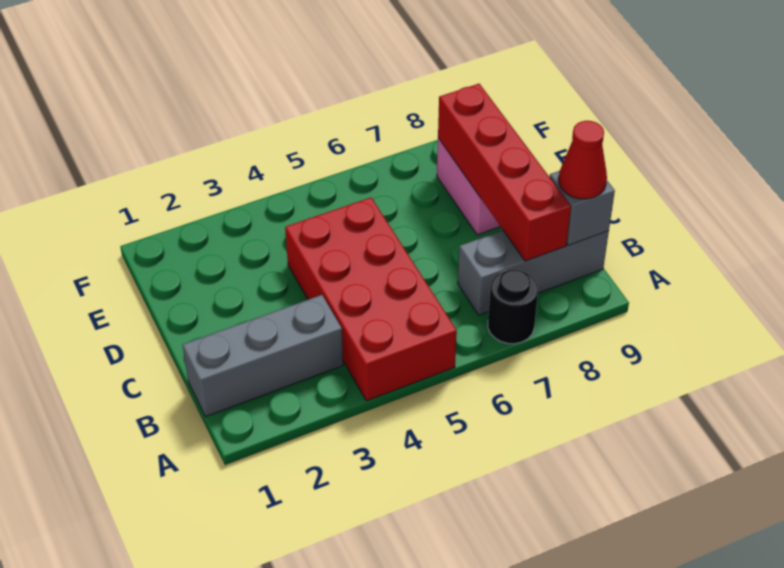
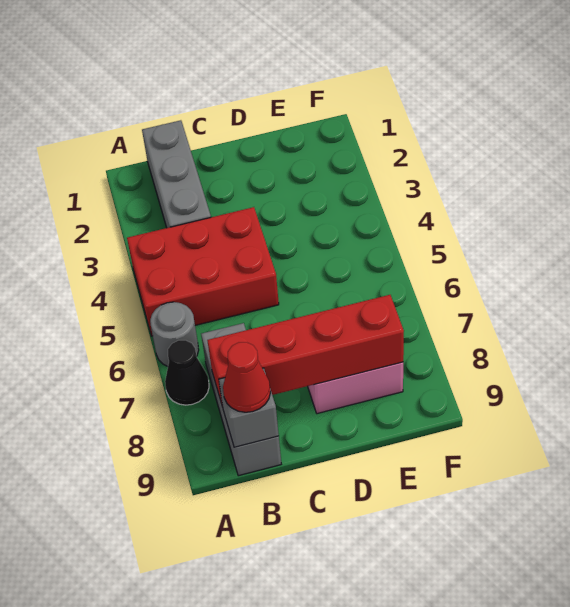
red 2x4 brick [285,198,457,401] -> red 2x3 brick [127,207,279,336]
none -> grey 1x1 round brick [150,302,199,366]
black 1x1 round brick [488,270,538,344] -> black 1x1 cone [165,340,209,405]

